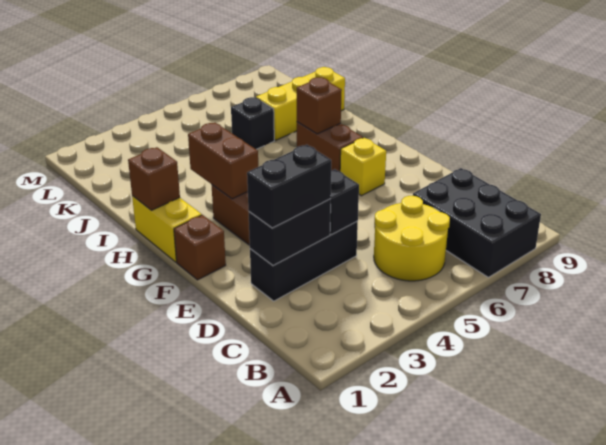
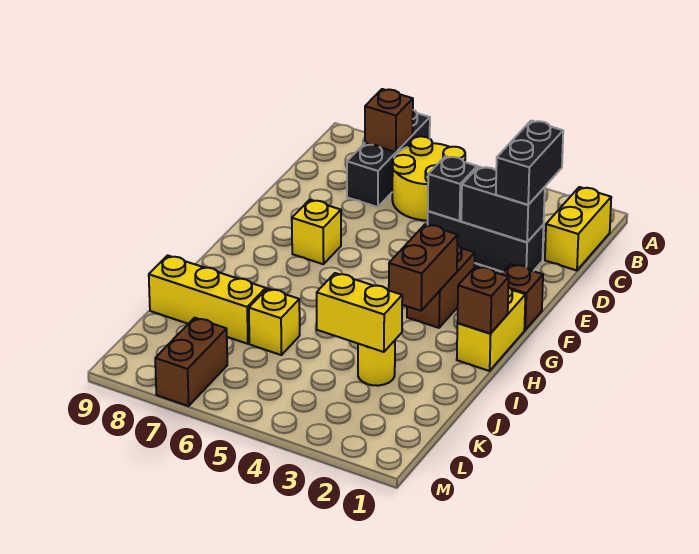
black 2x3 brick [413,168,541,277] -> black 1x3 brick [347,110,430,207]
none -> yellow 1x2 brick [545,187,611,271]
black 1x2 brick [247,145,331,228] -> black 1x2 brick turned to [496,121,563,205]
brown 1x2 brick [297,122,363,172] -> brown 1x2 brick moved to [155,318,227,406]
brown 1x1 brick [297,77,342,134] -> brown 1x1 brick moved to [365,89,413,152]
none -> yellow 1x1 round brick [358,341,395,386]
none -> yellow 1x2 brick [317,273,402,352]
black 1x1 brick [231,97,274,149] -> yellow 1x1 brick [249,288,300,355]

